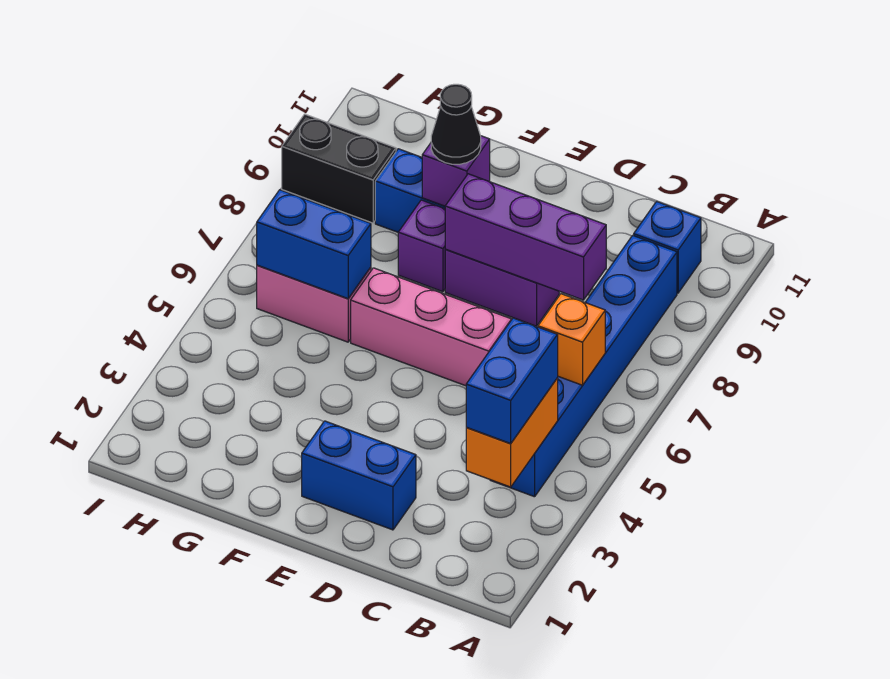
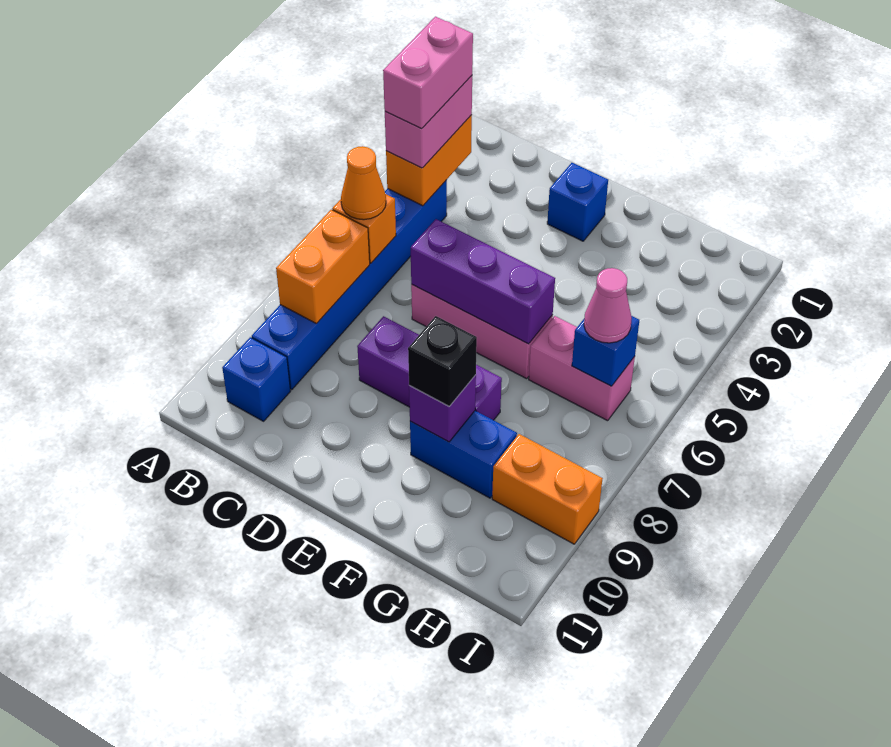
blue 1x2 brick [466,318,558,443] -> pink 1x2 brick [385,76,472,168]
none -> pink 1x2 brick [383,17,473,128]
none -> orange 1x1 cone [341,146,386,220]
none -> orange 1x2 brick [276,210,370,324]
purple 1x3 brick [445,174,606,300] -> purple 1x3 brick moved to [411,219,555,344]
blue 1x2 brick [302,421,416,530] -> blue 1x1 brick [547,163,608,241]
black 1x1 cone [431,84,481,164] -> black 1x1 brick [408,316,477,406]
blue 1x2 brick [257,190,371,299] -> blue 1x1 brick [572,316,639,386]
none -> pink 1x1 cone [584,268,632,343]
black 1x2 brick [282,114,396,223] -> orange 1x2 brick [492,434,603,544]

